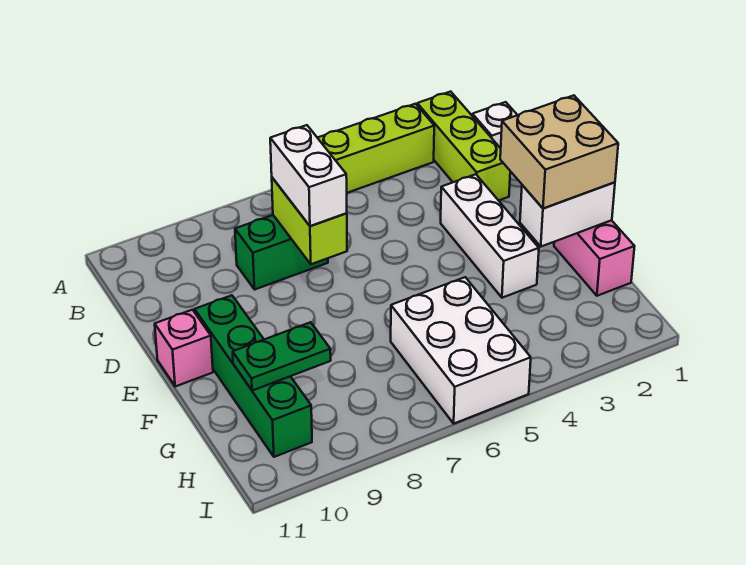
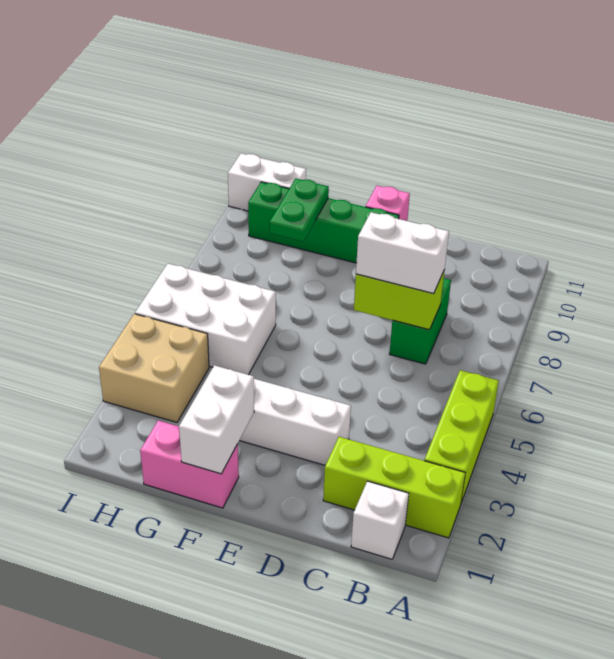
tan 2x2 brick [500,95,618,209] -> tan 2x2 brick moved to [99,314,209,422]
none -> white 1x2 brick [228,153,306,211]

